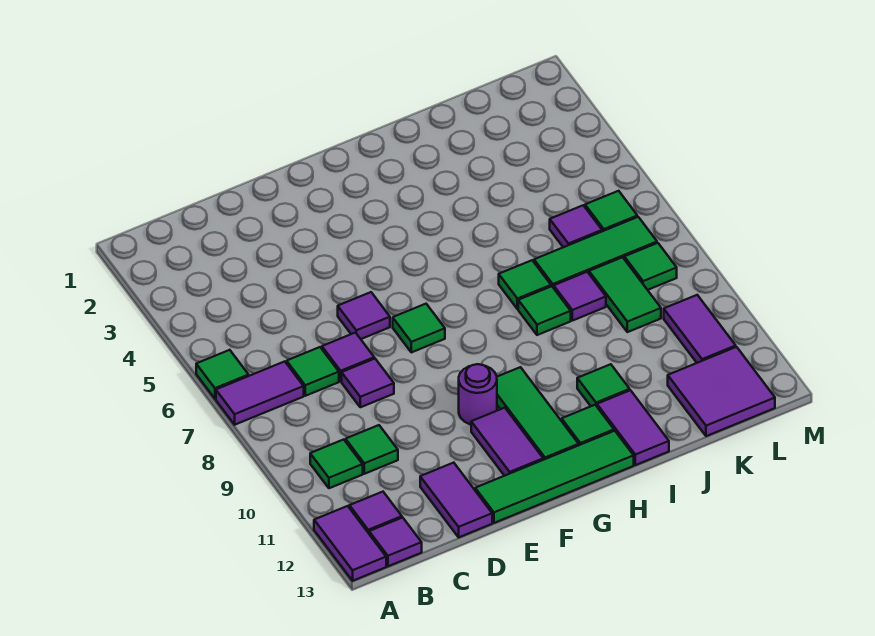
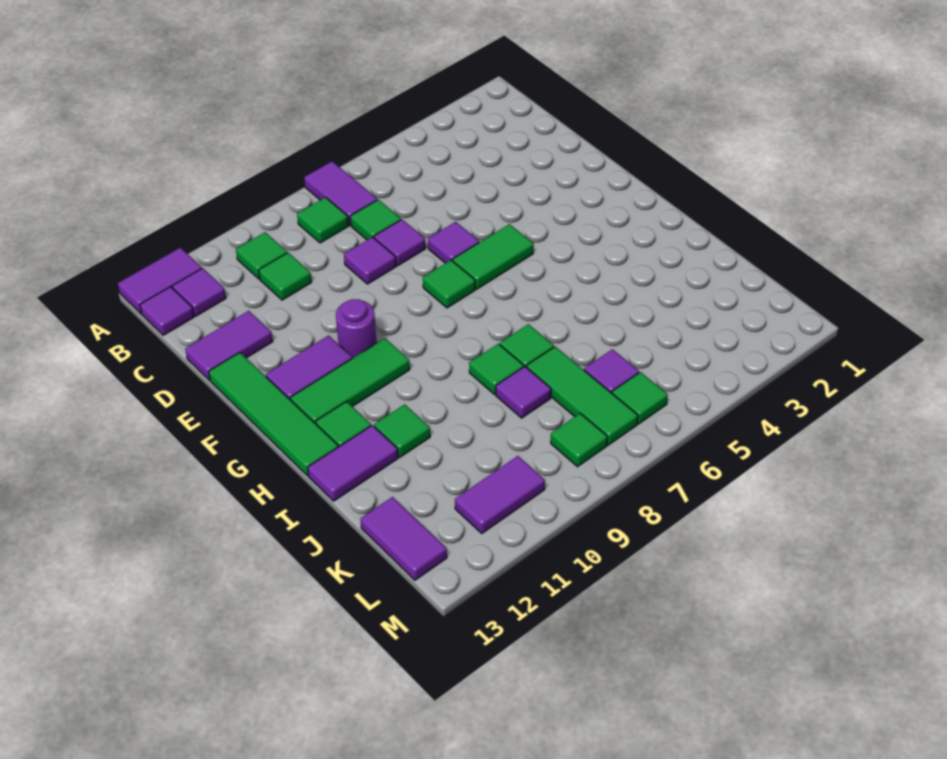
green 1x1 tile [196,350,249,399] -> green 1x1 tile moved to [297,197,348,243]
green 1x2 tile [589,257,661,332] -> green 1x2 tile moved to [453,224,534,289]
purple 2x2 tile [668,347,775,436] -> purple 1x2 tile [360,497,447,580]

